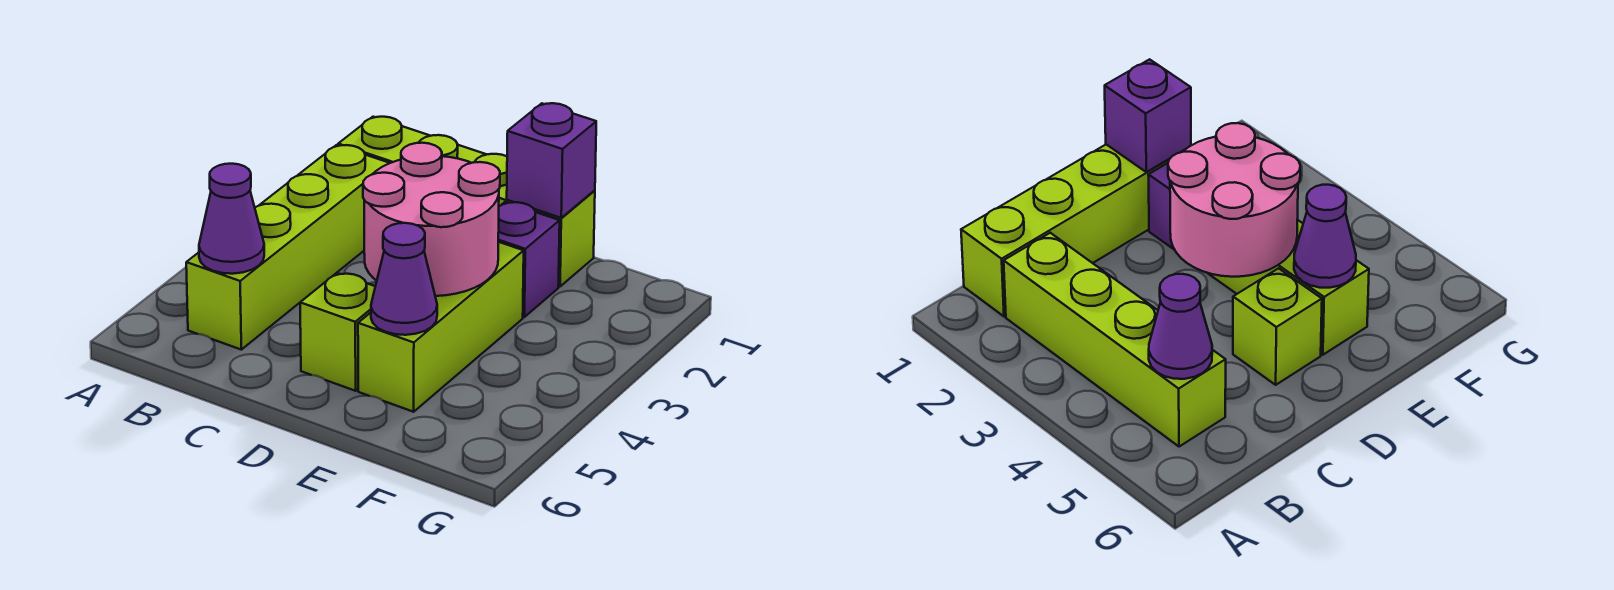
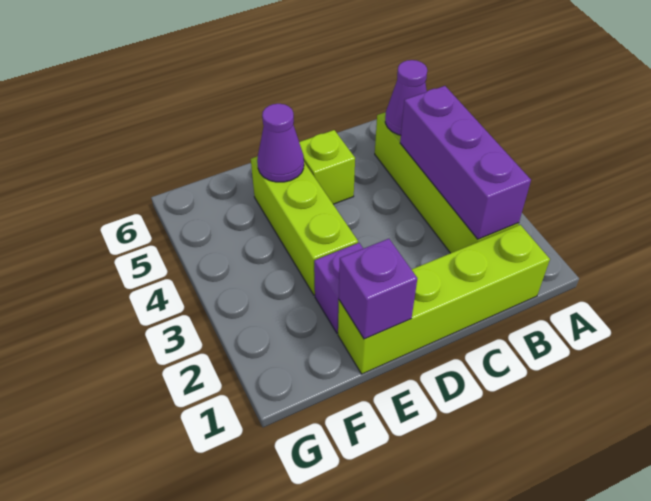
none -> purple 1x3 brick [400,86,531,239]
pink 2x2 round brick [363,143,500,296] -> none

